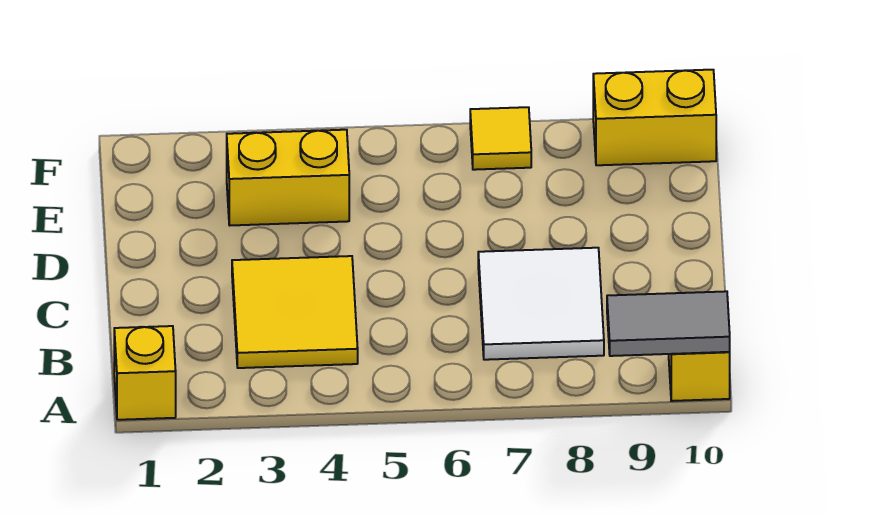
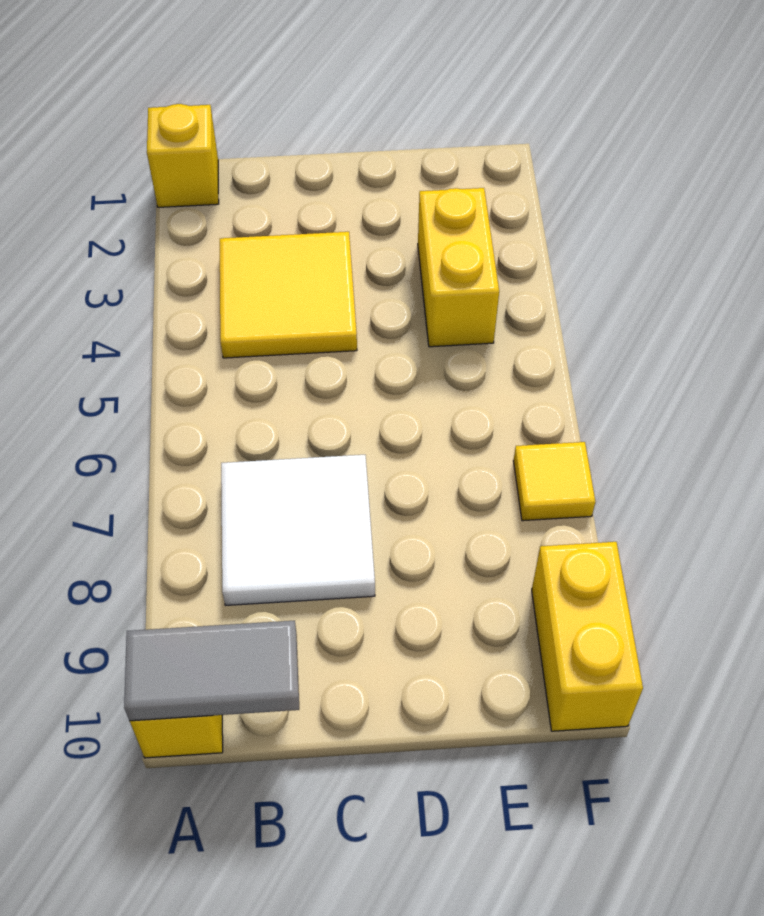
grey 1x2 tile [607,291,730,356] -> grey 1x2 tile turned to [124,621,299,721]

